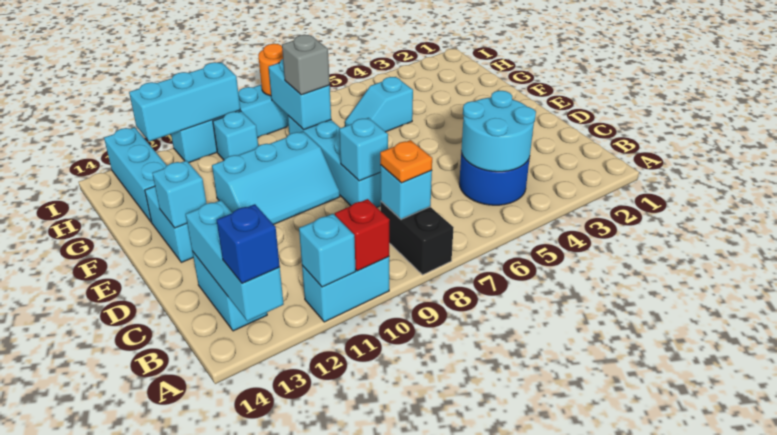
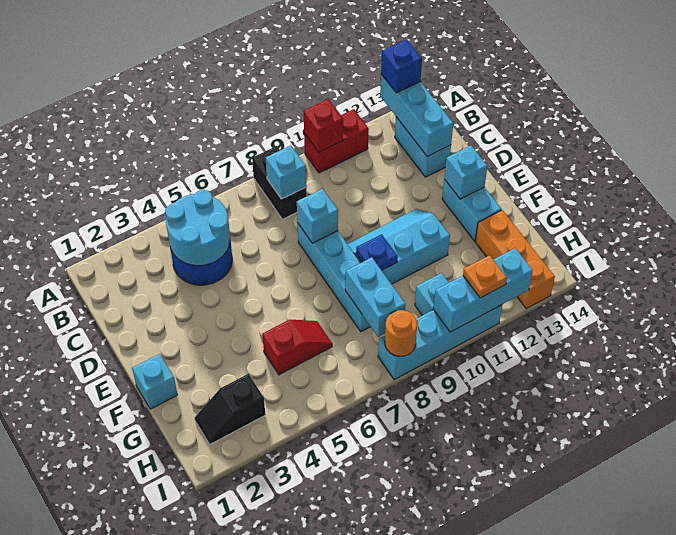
cyan 1x2 brick [302,257,389,322] -> red 1x2 brick [304,109,369,173]
cyan 1x1 brick [299,214,356,287] -> cyan 1x1 brick moved to [132,354,177,409]
orange 1x1 plate [380,140,432,183] -> orange 1x1 plate moved to [463,255,507,298]
none -> blue 1x1 plate [356,234,398,270]
cyan 1x2 slope [345,77,413,132] -> red 1x2 slope [262,320,332,375]
grey 1x1 brick [282,35,330,95] -> none
cyan 1x3 brick [104,127,167,222] -> orange 1x3 brick [475,210,555,308]
none -> black 1x2 slope [194,374,265,444]

